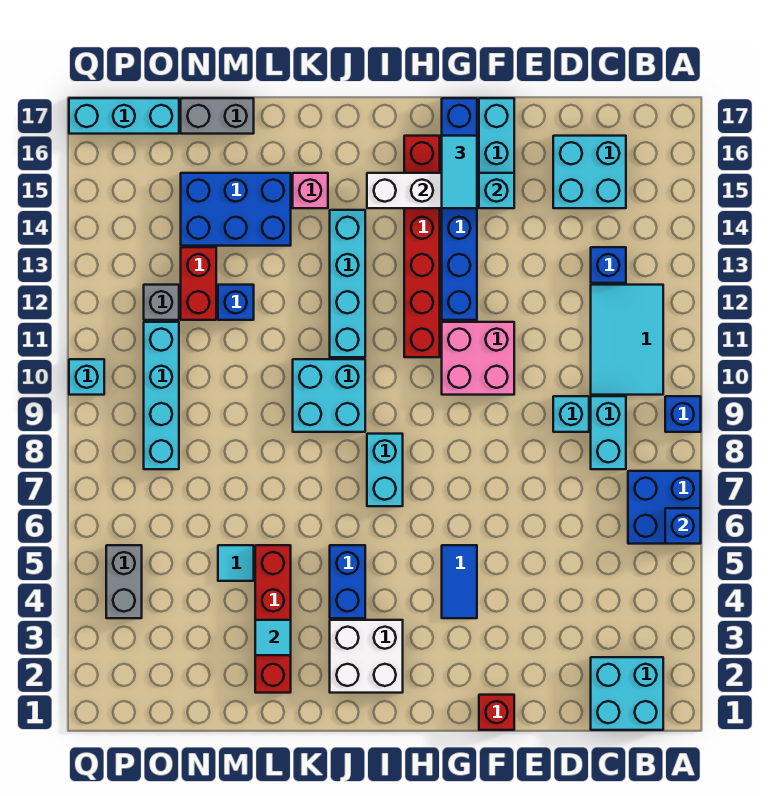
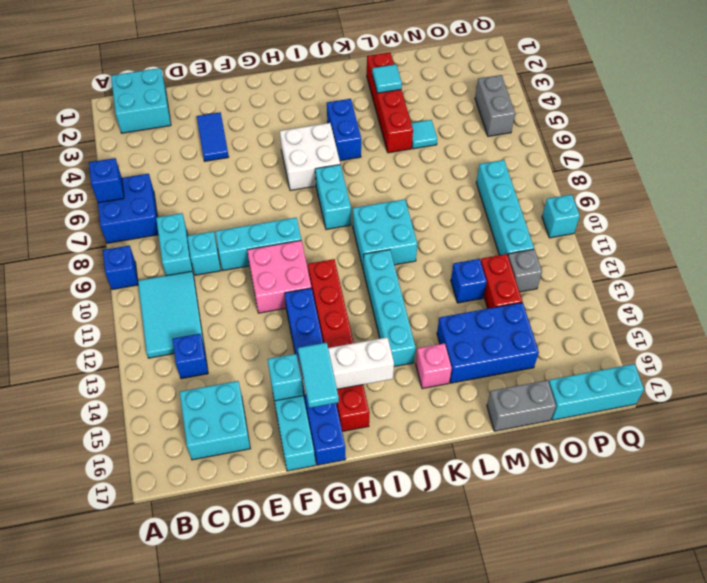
none -> cyan 1x3 brick [215,218,301,270]
red 1x1 brick [479,695,514,730] -> none
blue 1x2 tile [442,545,477,618] -> blue 1x2 tile moved to [197,112,229,161]
white 2x2 brick [330,620,403,693] -> white 2x2 brick moved to [280,123,340,191]

